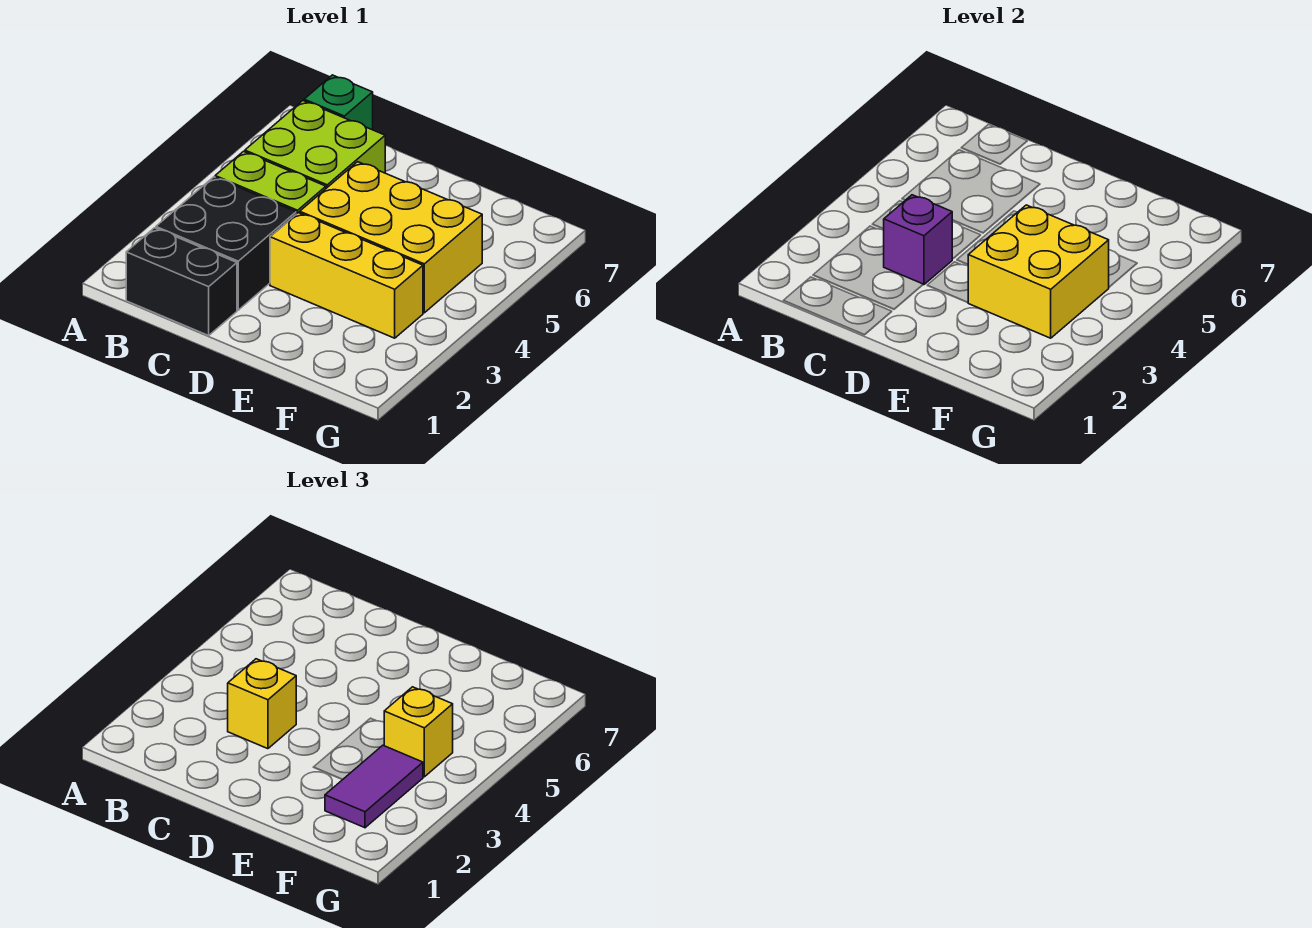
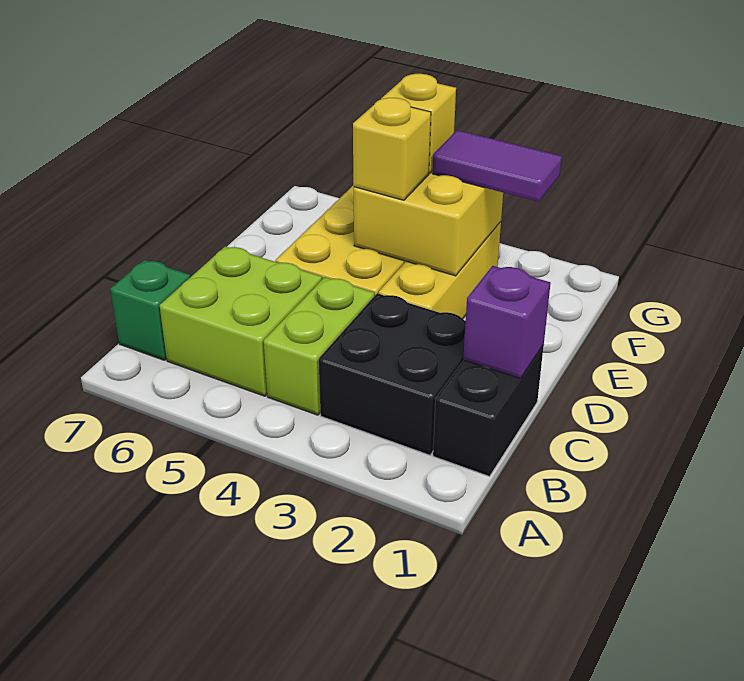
purple 1x1 brick [884,195,952,285] -> purple 1x1 brick moved to [463,266,551,378]
yellow 1x1 brick [228,659,296,749] -> yellow 1x1 brick moved to [353,98,431,200]

